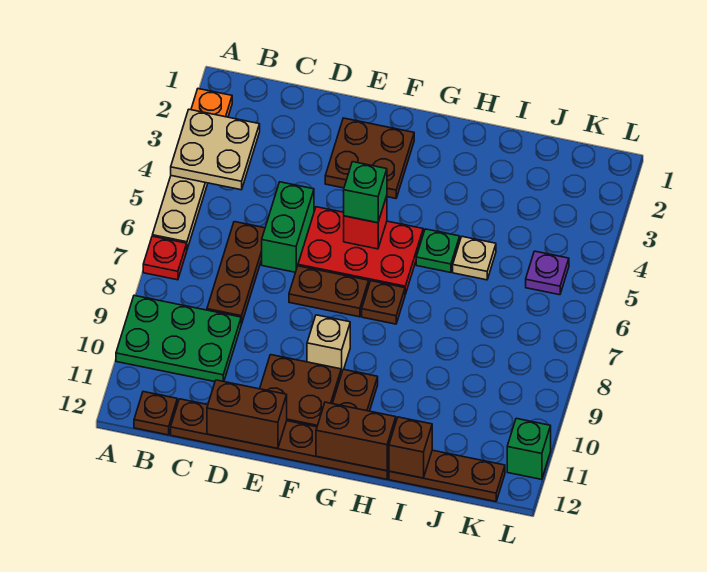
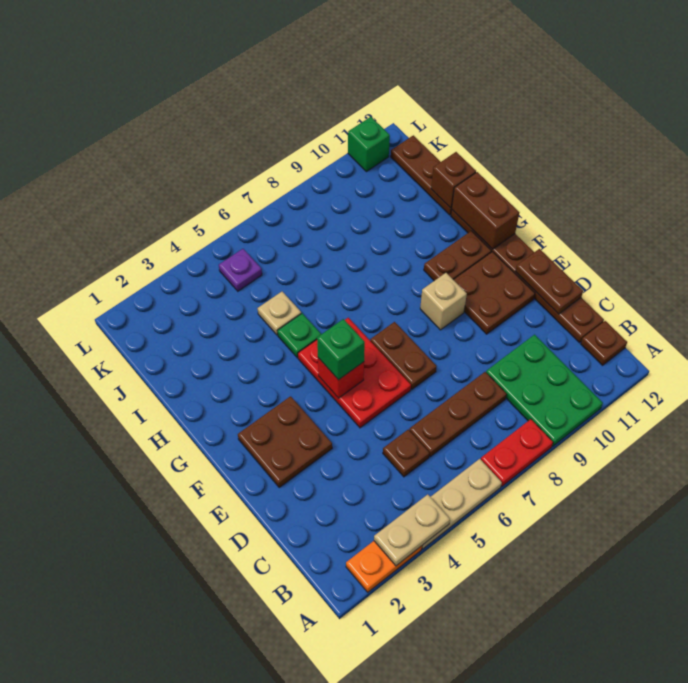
tan 2x2 plate [171,109,260,190] -> tan 1x2 plate [374,494,450,566]
red 1x1 plate [143,236,187,280] -> red 1x2 plate [481,419,553,486]
green 1x2 brick [262,182,314,272] -> none
brown 1x2 brick [207,380,287,449] -> brown 1x2 plate [515,249,583,314]
brown 1x1 plate [362,281,405,324] -> brown 1x1 plate moved to [383,430,430,477]

